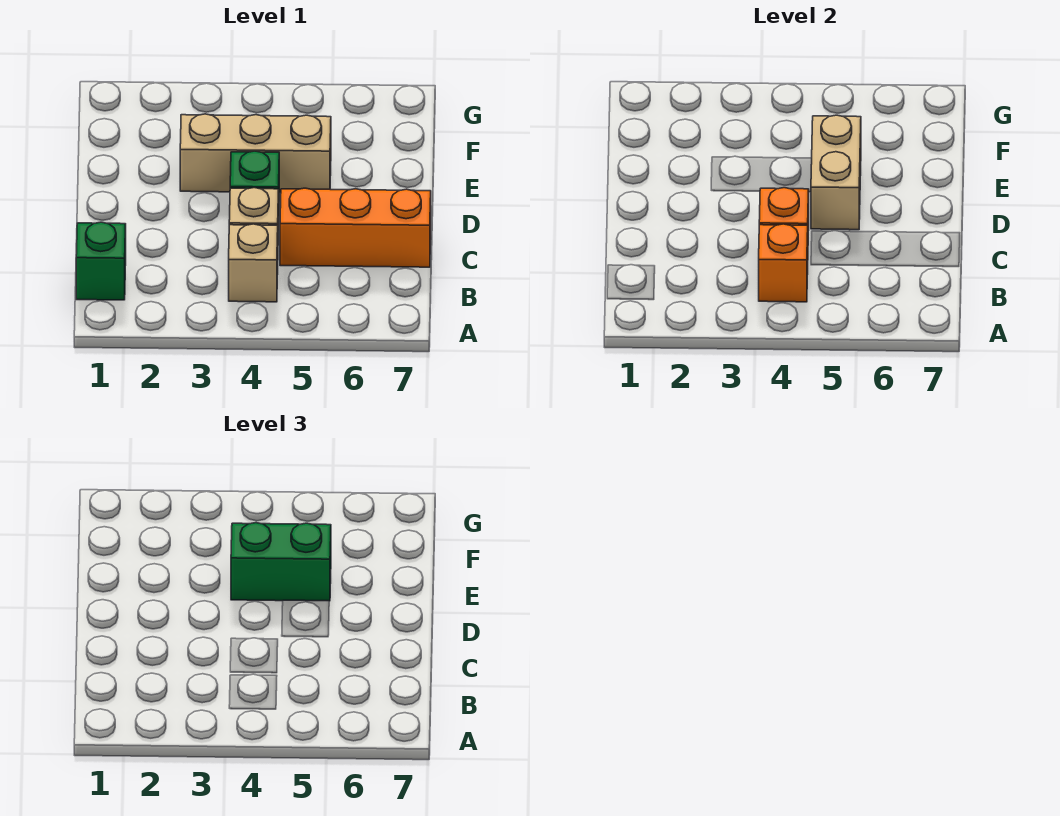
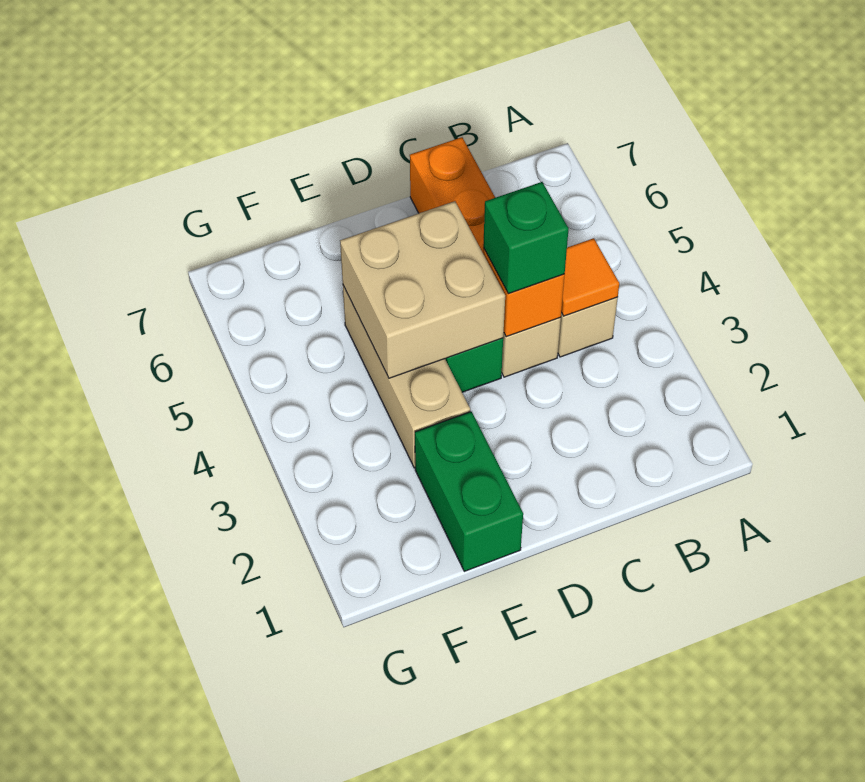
green 1x1 brick [76,222,126,300] -> green 1x1 brick moved to [483,182,569,294]
orange 1x1 brick [759,224,808,302] -> orange 1x1 tile [561,238,619,316]
tan 1x2 brick [811,115,861,230] -> tan 2x2 brick [340,201,505,378]
green 1x2 brick [231,523,331,601] -> green 1x2 brick moved to [415,412,523,571]

